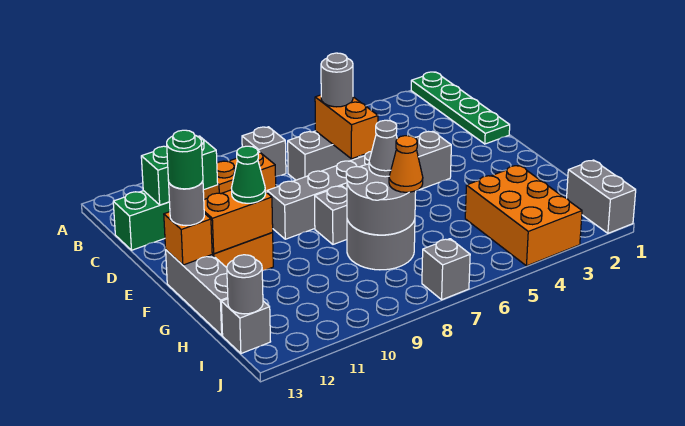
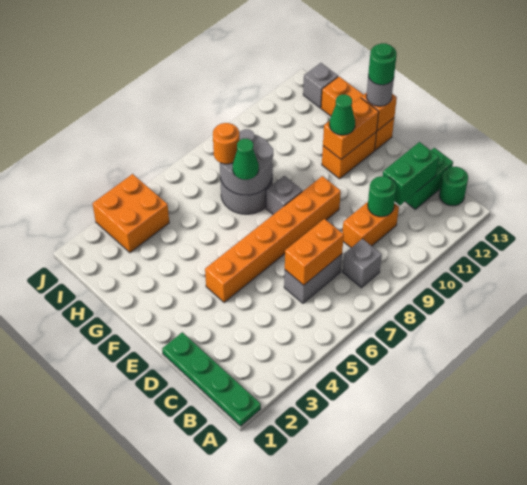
none -> green 1x1 round brick [439,167,468,206]
orange 1x2 brick [315,95,378,159] -> orange 1x2 brick turned to [285,219,344,285]
grey 1x1 round brick [321,53,353,107] -> none
none -> green 1x1 round brick [368,176,396,217]
grey 1x6 brick [267,131,451,239] -> orange 1x6 brick [205,176,341,303]
grey 1x3 brick [166,250,228,335] -> orange 1x3 brick [321,77,394,150]
grey 1x1 cone [369,120,397,177] -> green 1x1 cone [233,139,259,180]
orange 2x3 brick [465,165,582,266] -> orange 2x2 brick [93,174,169,253]
orange 1x1 cone [389,136,423,192] -> orange 1x1 round brick [213,123,239,164]
grey 1x2 brick [567,160,636,233] -> none
grey 1x1 round brick [227,255,263,314] -> none
grey 1x1 brick [422,239,470,300] -> none

